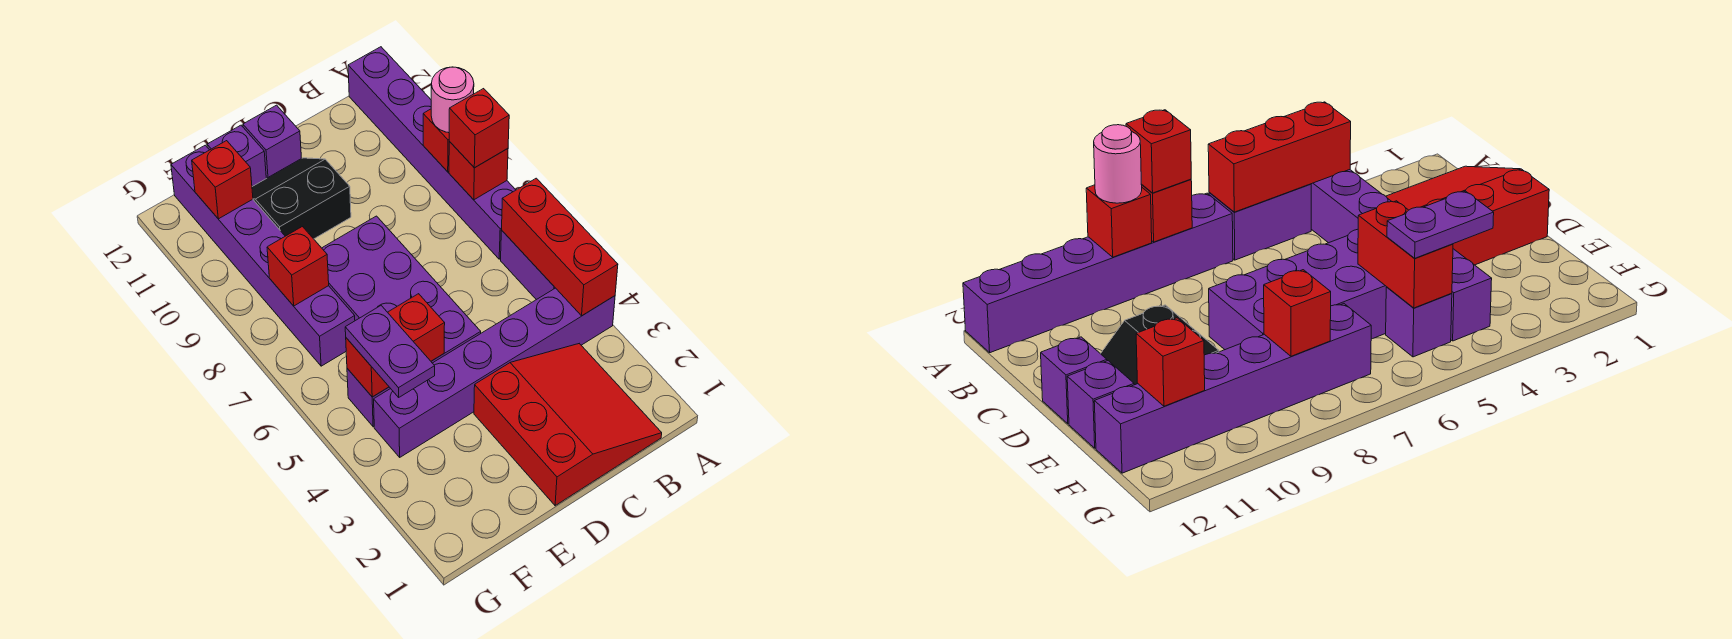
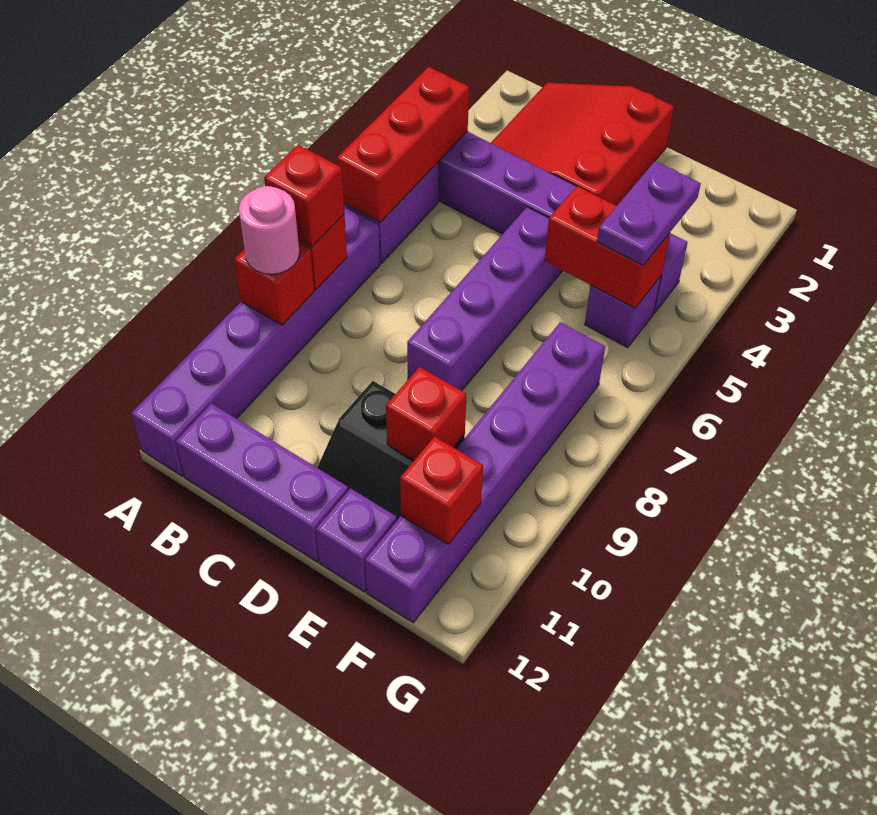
purple 2x4 brick [322,216,481,363] -> purple 1x4 brick [407,207,563,391]
purple 1x1 brick [243,105,302,178] -> purple 1x3 brick [176,404,348,562]
red 1x1 brick [267,227,329,306] -> red 1x1 brick moved to [386,367,467,460]

